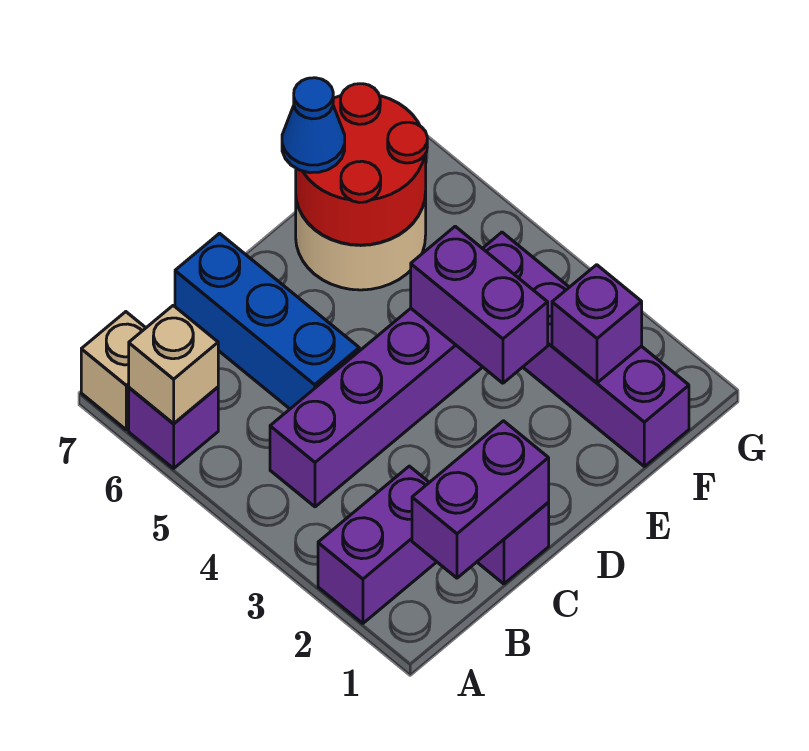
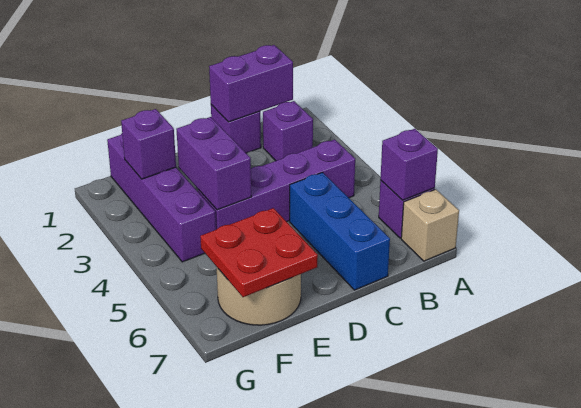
purple 1x2 brick [318,466,436,623] -> purple 1x1 brick [263,101,313,161]
tan 1x1 brick [129,306,218,423] -> purple 1x1 brick [380,129,438,200]
red 2x2 round brick [296,84,427,245] -> red 2x2 plate [200,208,318,297]
blue 1x1 cone [282,78,345,173] -> none

